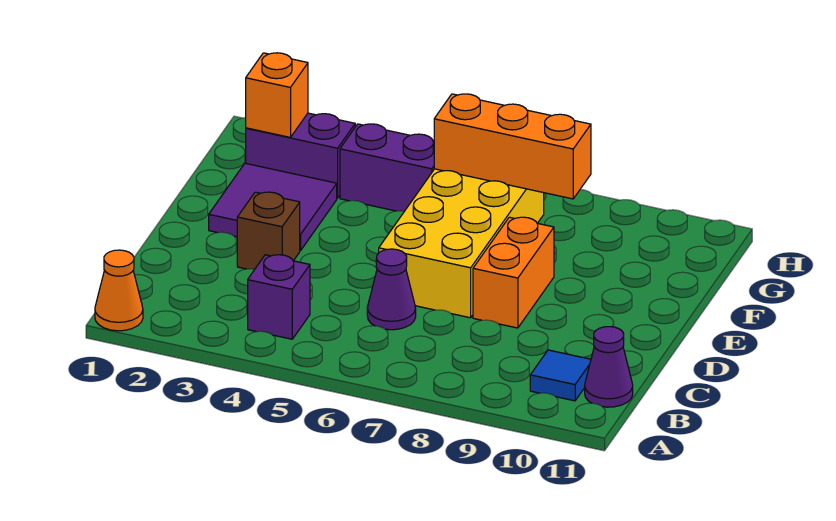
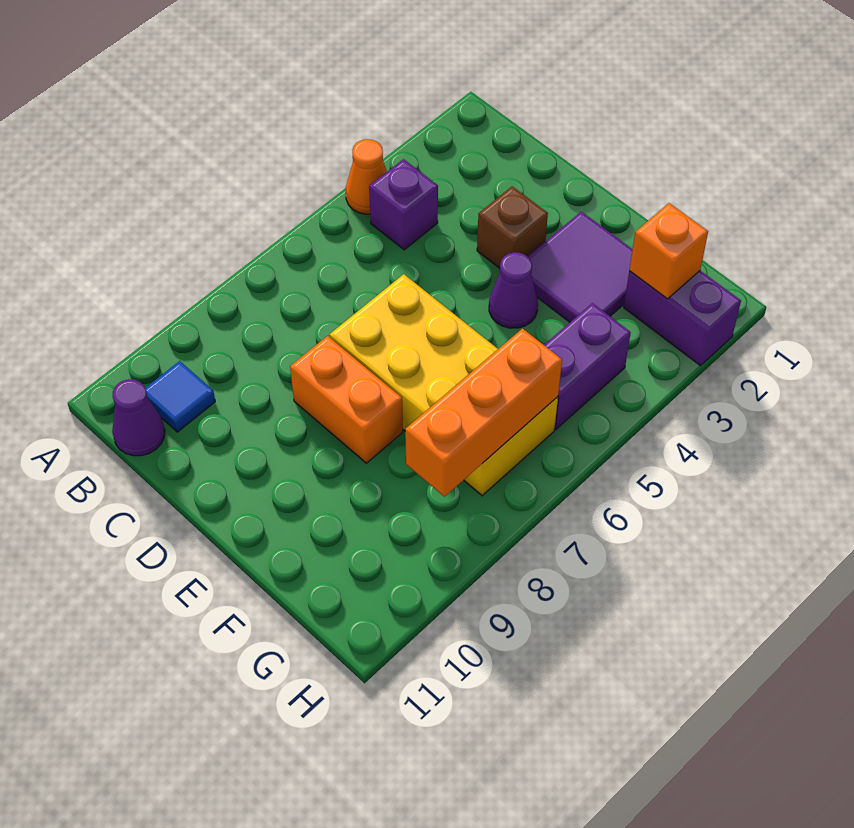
orange 1x1 cone [95,250,143,331] -> orange 1x1 cone moved to [346,139,387,214]
purple 1x1 cone [367,249,416,330] -> purple 1x1 cone moved to [489,252,538,328]
purple 1x2 brick [246,113,355,198] -> purple 1x2 brick turned to [624,271,741,366]

